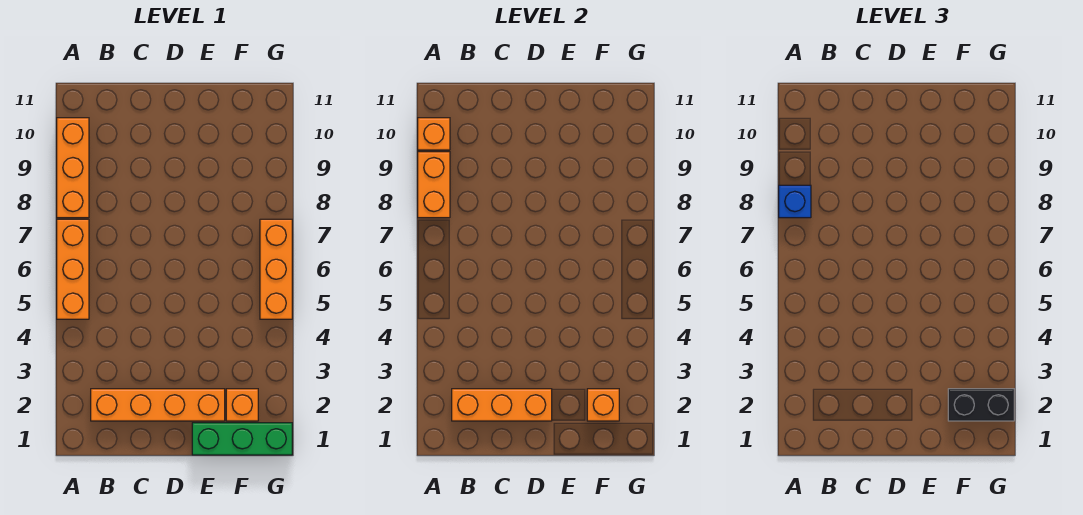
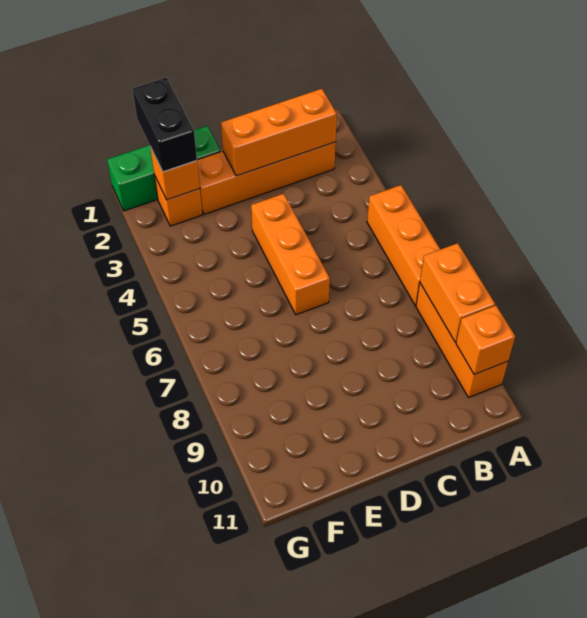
blue 1x1 brick [779,185,811,218] -> none
black 1x2 brick [948,389,1014,421] -> black 1x2 brick turned to [132,78,197,172]
orange 1x3 brick [260,219,292,319] -> orange 1x3 brick moved to [251,194,330,315]

